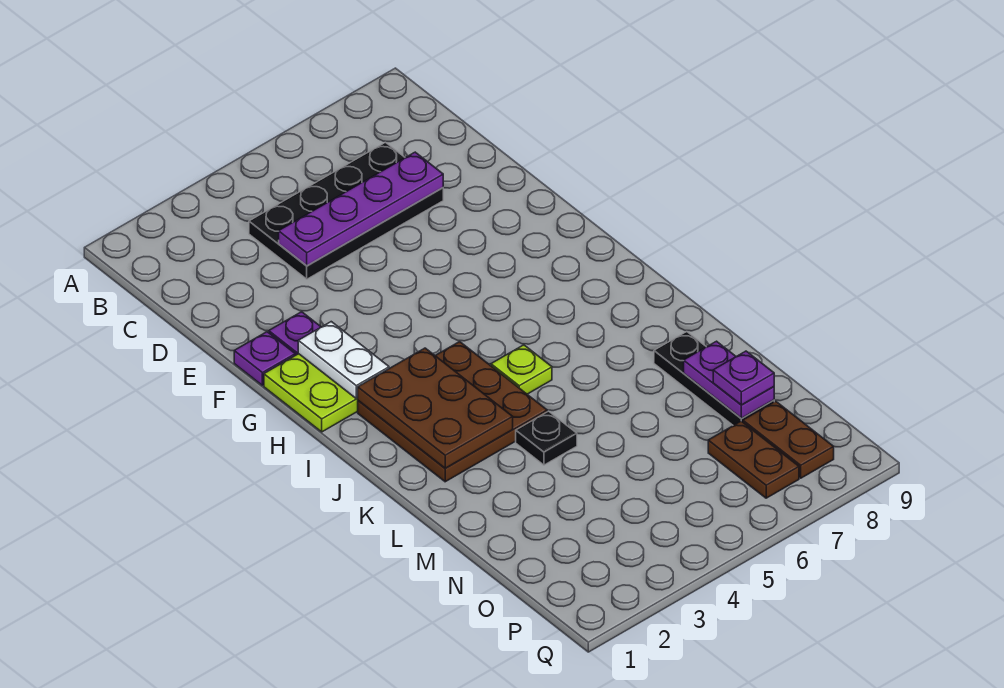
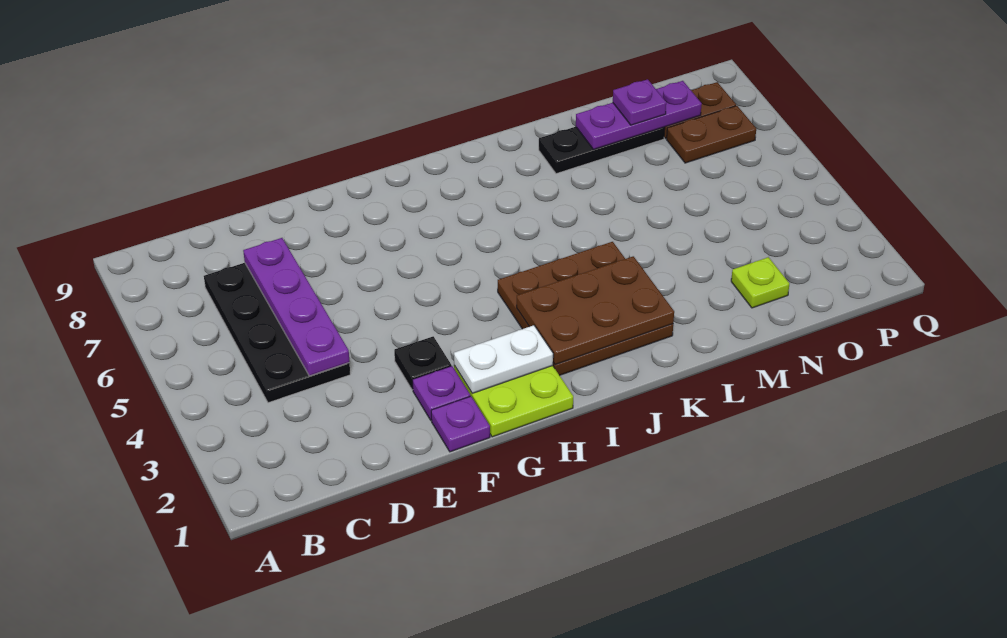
lime 1x1 plate [491,345,552,394] -> lime 1x1 plate moved to [731,257,789,308]
black 1x1 plate [516,411,577,465] -> black 1x1 plate moved to [394,336,451,390]
purple 1x2 plate [684,341,774,419] -> purple 1x3 plate [576,81,702,149]

